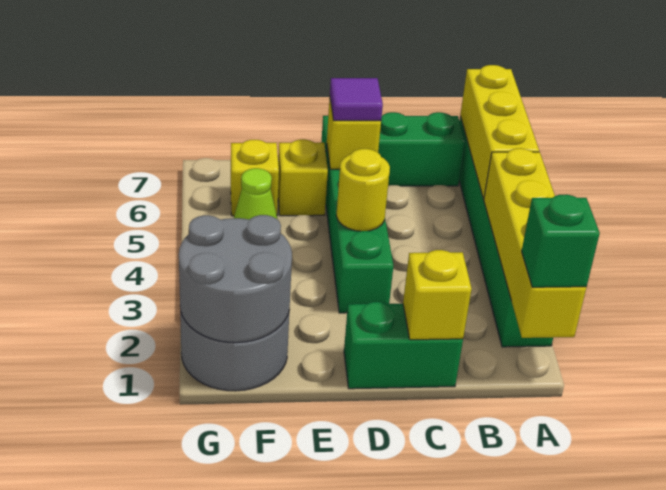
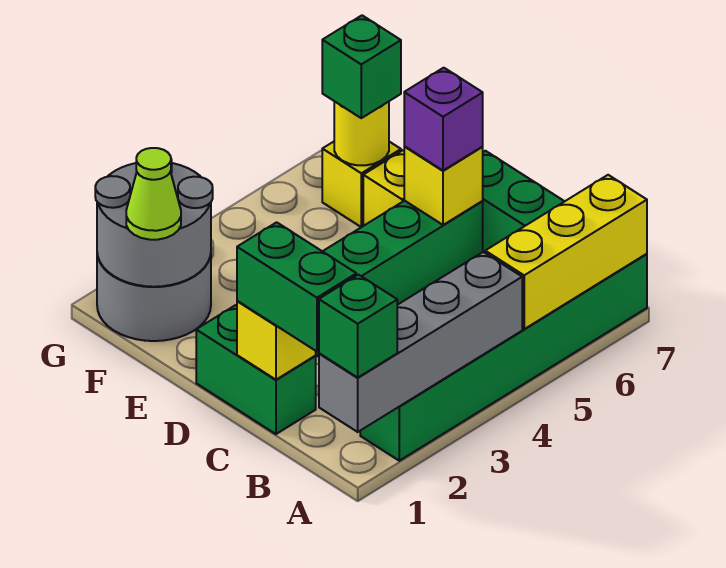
yellow 1x4 brick [484,148,586,338] -> grey 1x4 brick [319,252,522,432]
none -> green 1x2 brick [237,222,356,351]
yellow 1x1 round brick [336,149,390,231] -> yellow 1x1 round brick moved to [334,101,389,165]
purple 1x1 tile [330,78,383,121] -> purple 1x1 brick [404,68,483,171]
lime 1x1 cone [234,168,278,220] -> lime 1x1 cone moved to [126,148,181,240]
none -> green 1x1 brick [322,15,401,118]

